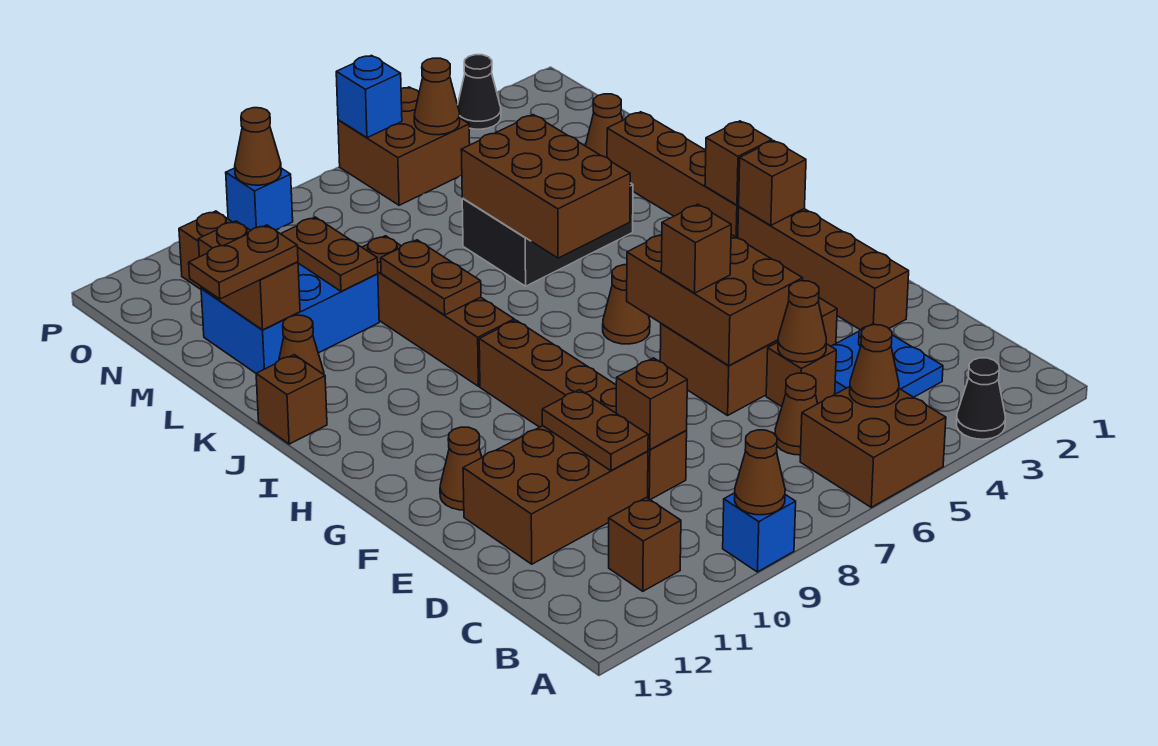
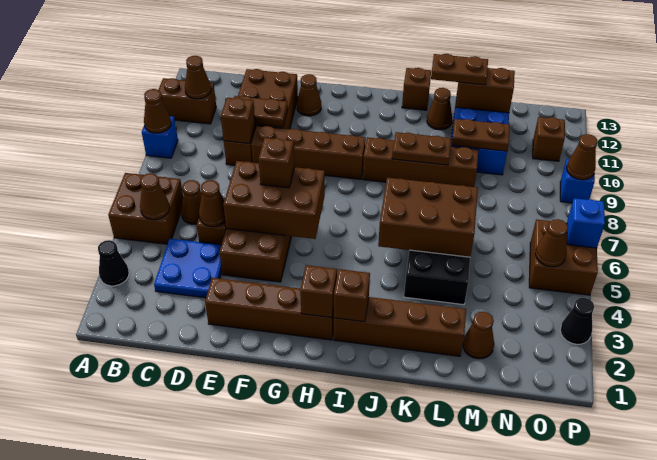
brown 1x1 brick [609,498,681,591] -> brown 1x2 brick [159,78,216,124]
brown 1x1 cone [603,265,650,344] -> brown 1x1 cone moved to [185,56,211,99]
brown 1x2 plate [189,225,298,299] -> brown 1x2 plate turned to [431,54,488,85]

